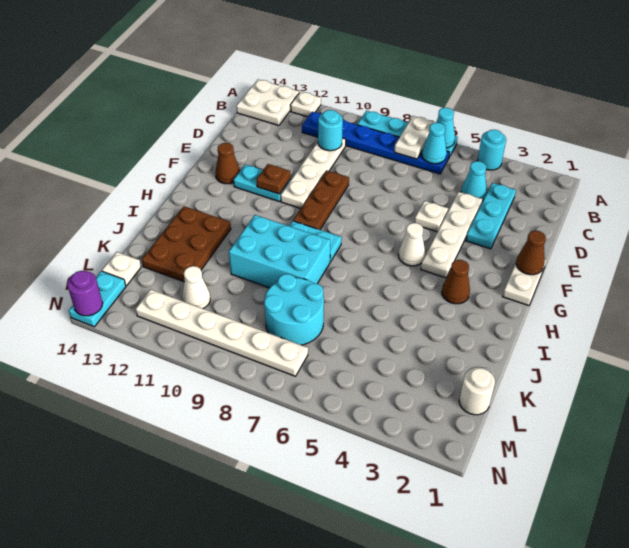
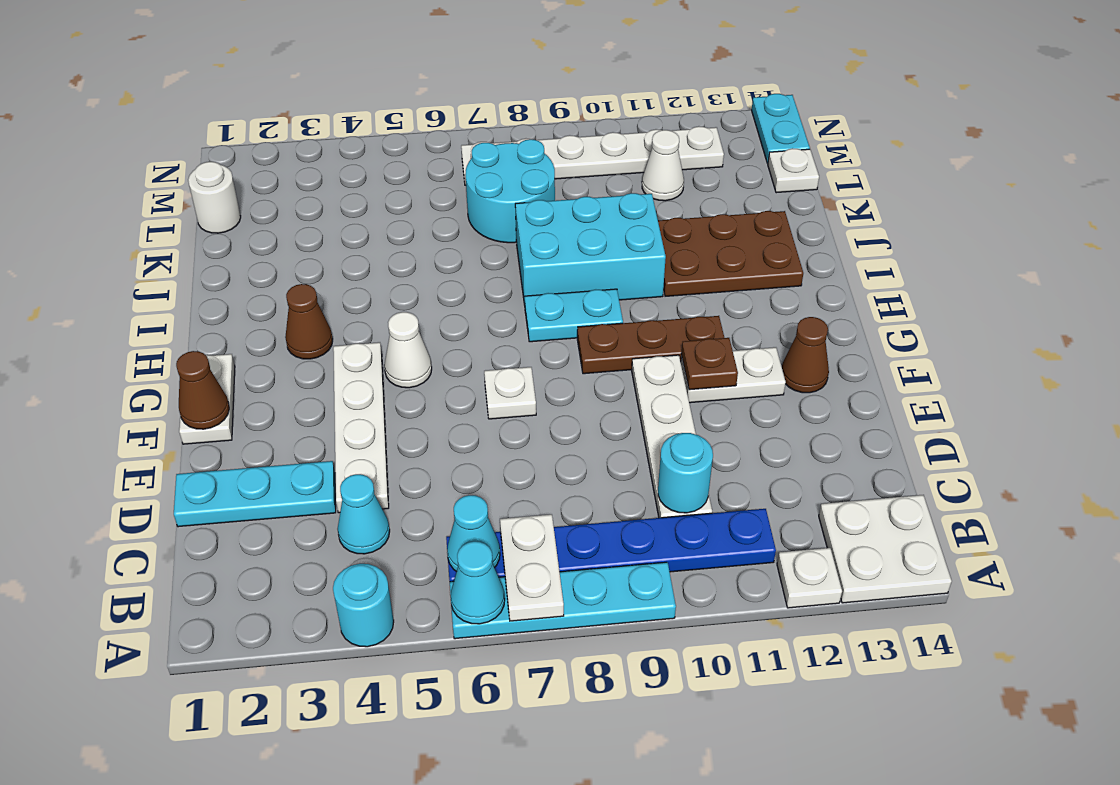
cyan 1x3 plate [466,183,516,249] -> cyan 1x3 plate turned to [174,461,336,527]
white 1x1 plate [414,201,448,232] -> white 1x1 plate moved to [484,367,536,419]
brown 1x3 plate [293,170,349,230] -> brown 1x3 plate turned to [577,316,724,374]
cyan 1x2 plate [234,164,291,202] -> white 1x2 plate [681,347,786,403]
brown 2x3 plate [142,206,231,282] -> brown 2x3 plate turned to [658,211,803,296]
purple 1x1 round brick [67,271,103,316] -> none

